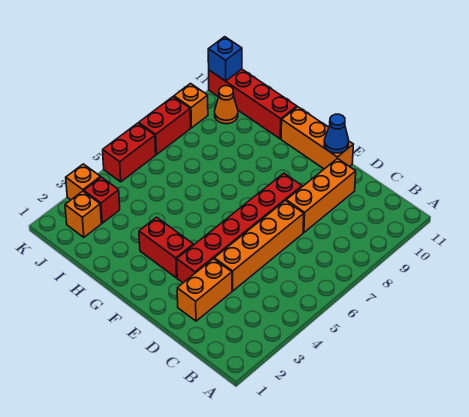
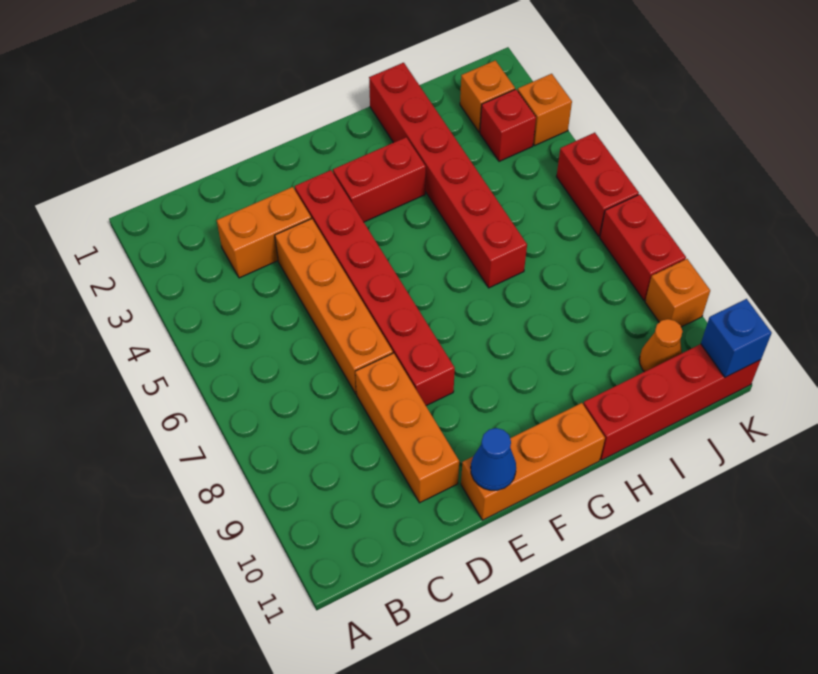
orange 1x2 brick [177,259,232,321] -> orange 1x2 brick turned to [217,187,311,278]
none -> red 1x6 brick [369,63,527,288]

